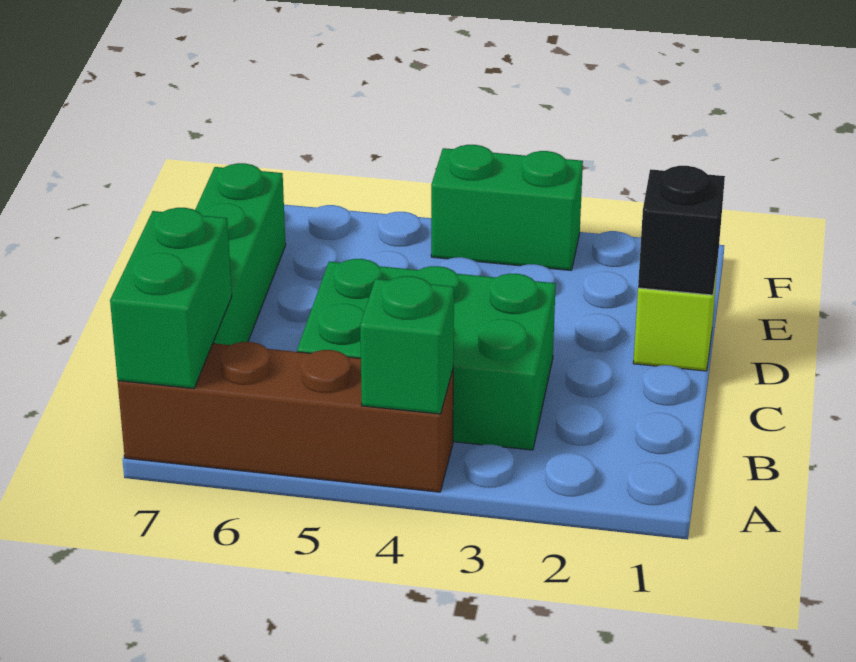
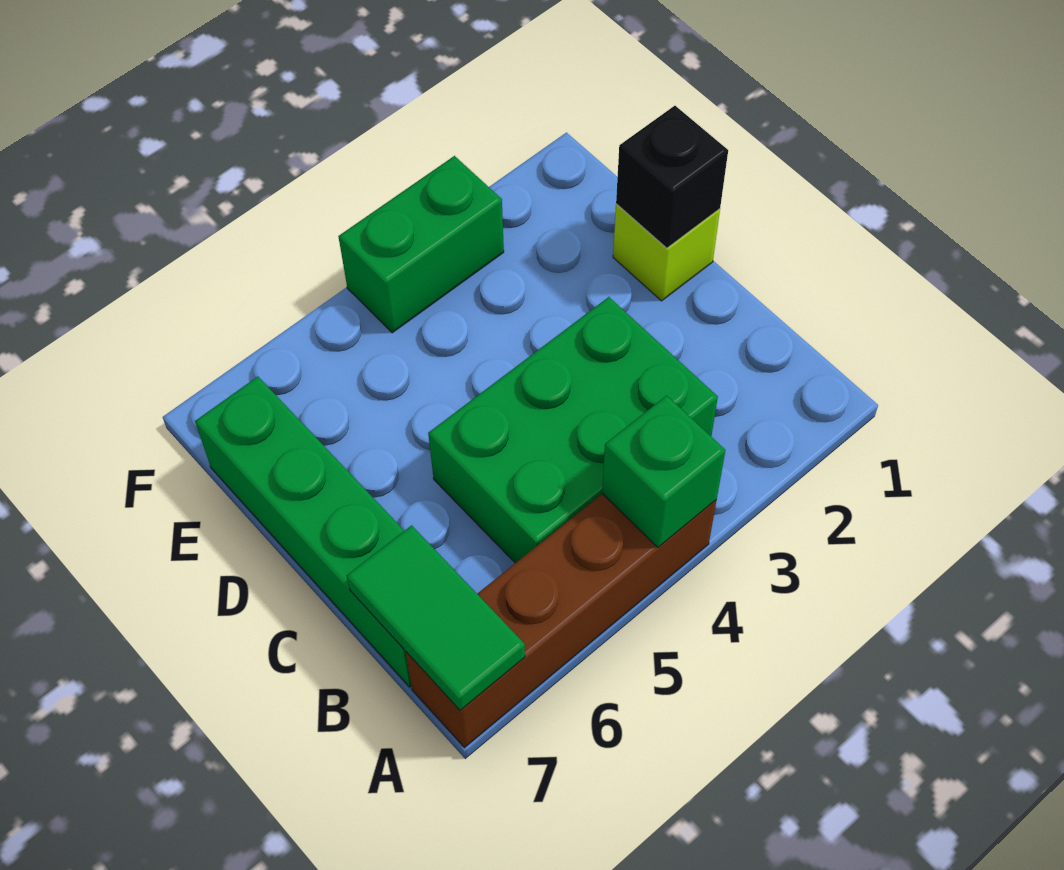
green 1x2 brick [110,208,232,388] -> green 1x2 tile [347,525,525,710]

